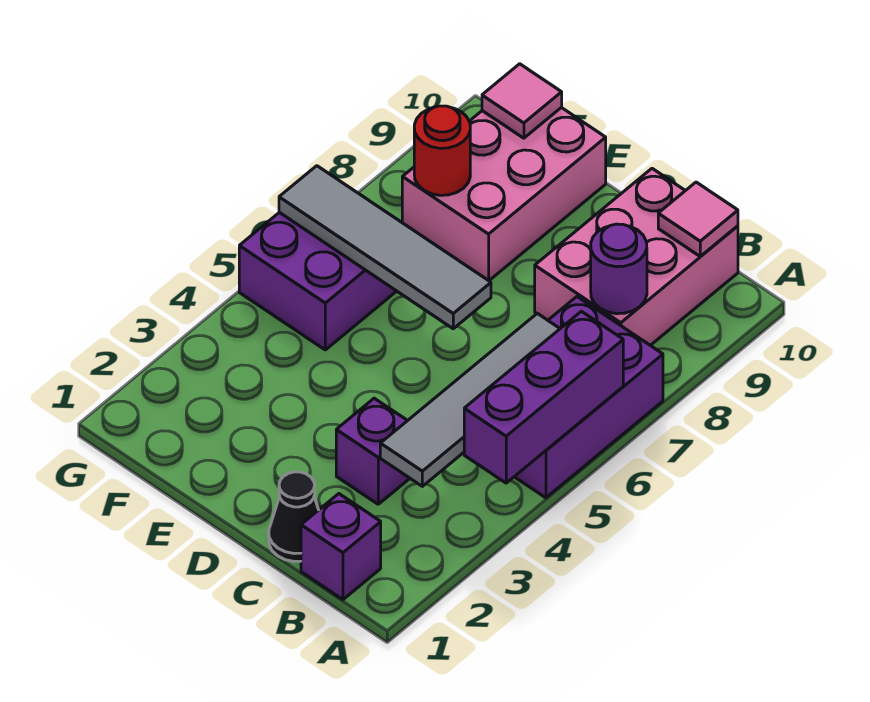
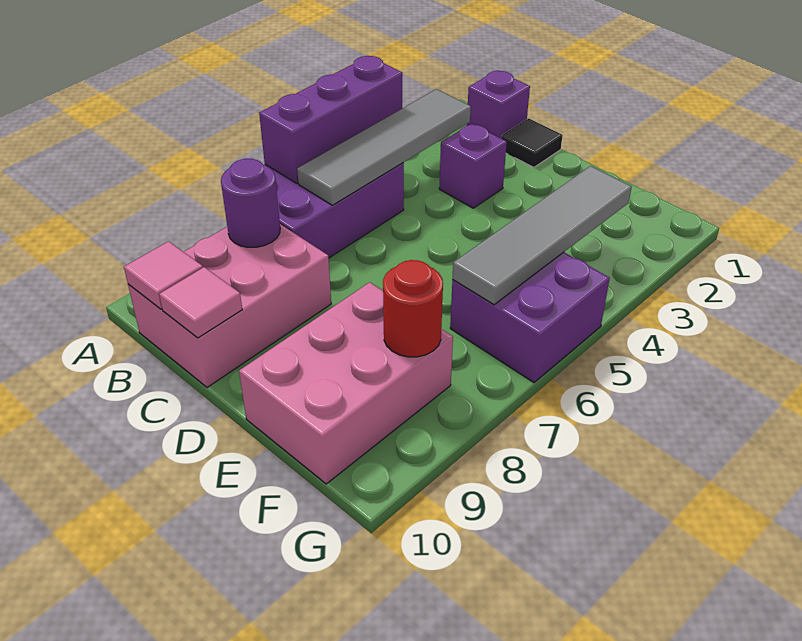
black 1x1 cone [269,472,318,561] -> black 1x1 tile [501,118,563,168]
grey 1x4 tile [279,166,491,329] -> grey 1x4 tile turned to [452,166,632,305]
pink 1x1 tile [482,64,562,138] -> pink 1x1 tile moved to [159,267,242,338]

